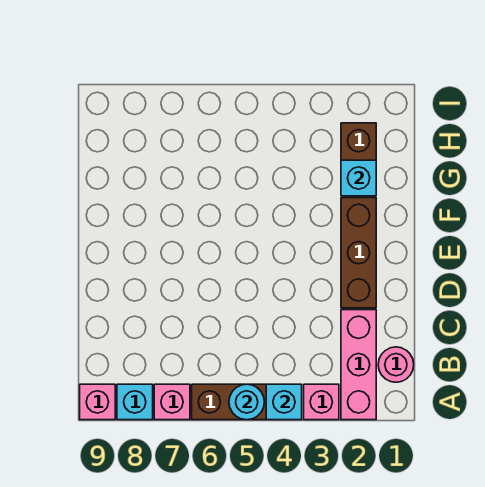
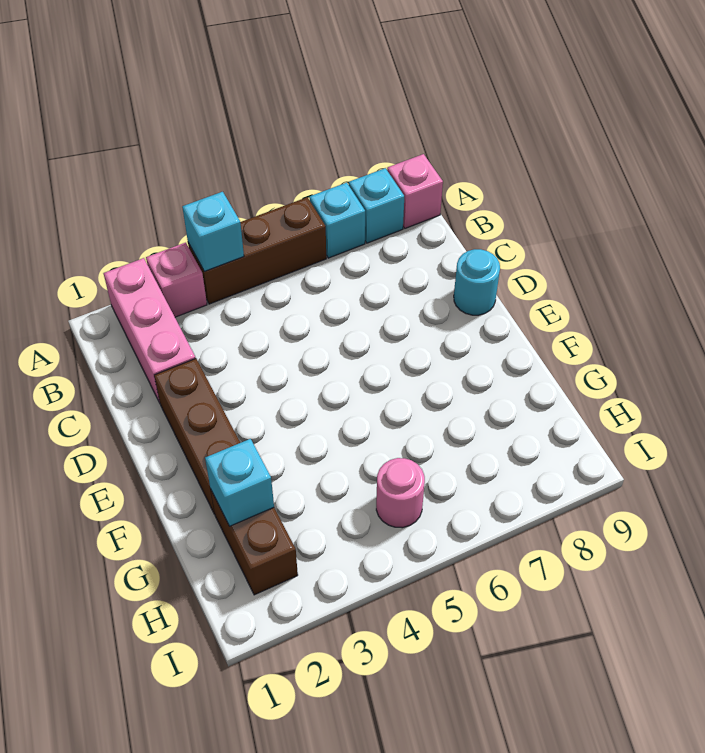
cyan 1x1 round brick [229,384,264,420] -> cyan 1x1 round brick moved to [454,249,500,315]
pink 1x1 brick [154,384,190,420] -> cyan 1x1 brick [309,183,365,258]
pink 1x1 round brick [378,347,414,382] -> pink 1x1 round brick moved to [376,458,425,528]

